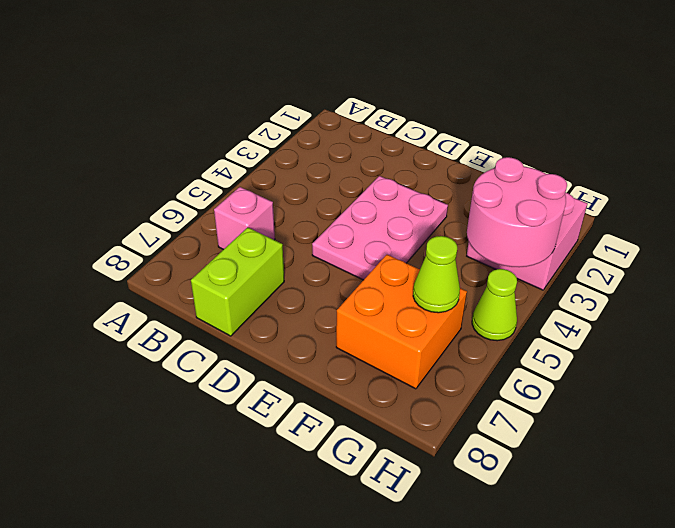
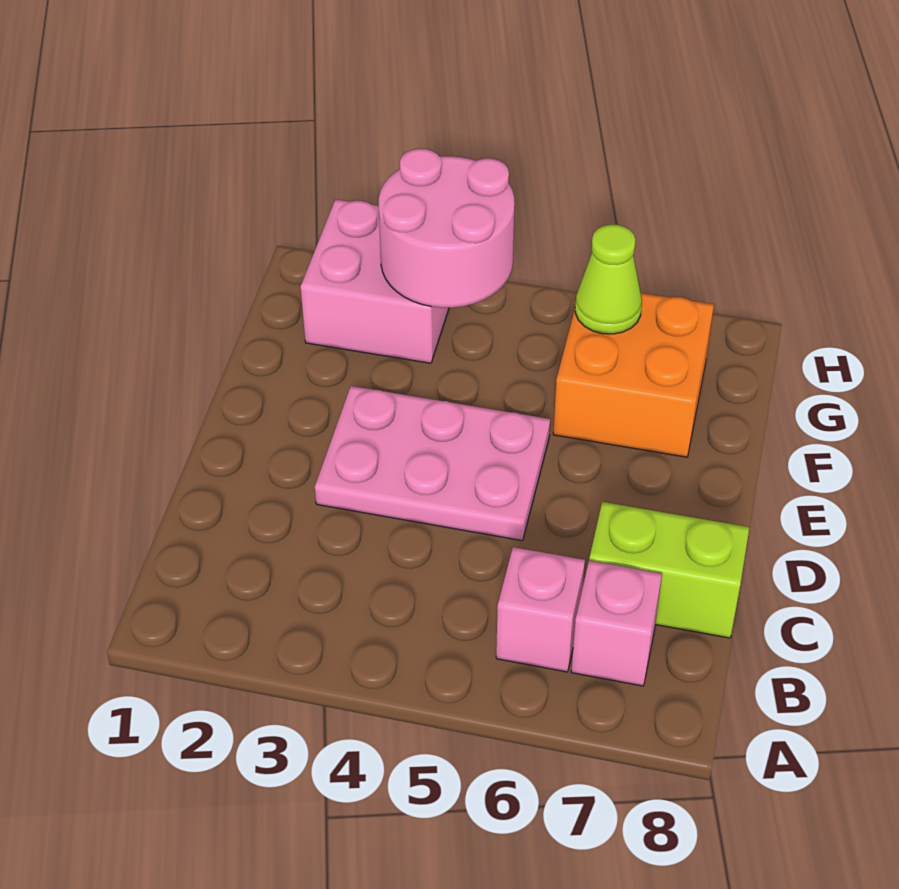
none -> pink 1x1 brick [571,561,662,686]
lime 1x1 cone [472,269,517,341] -> none

